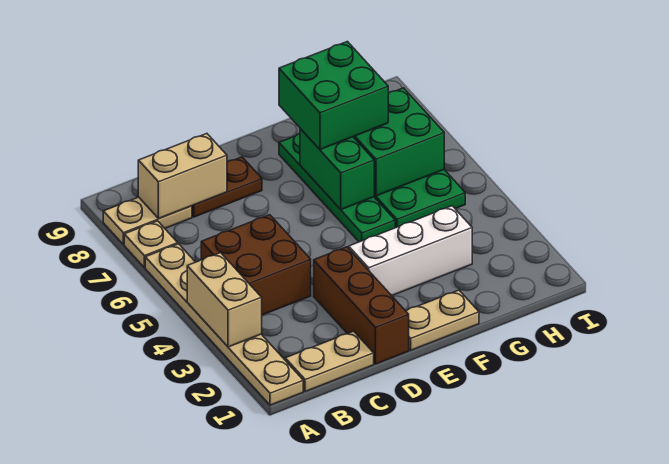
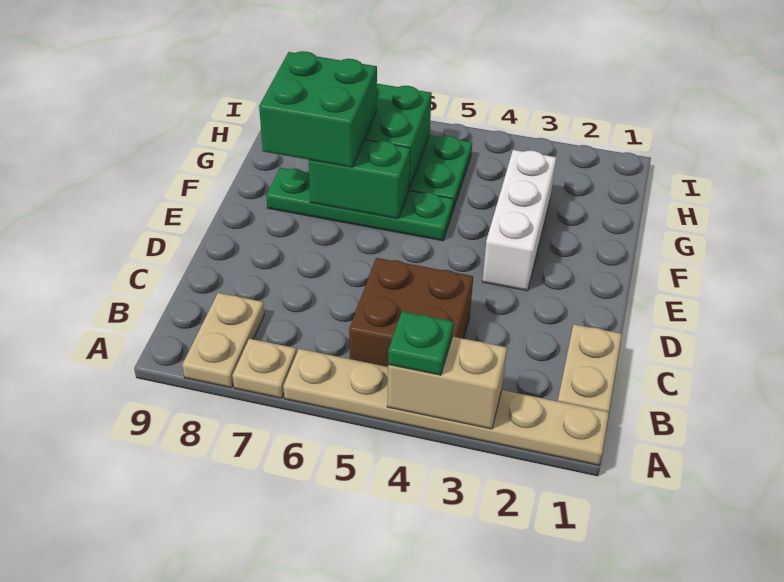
none -> green 1x1 plate [388,312,454,375]
tan 1x2 brick [138,134,227,219] -> none
brown 1x2 plate [192,157,262,217] -> none
brown 1x3 brick [314,247,409,364] -> none
tan 1x2 plate [406,290,479,350] -> none

